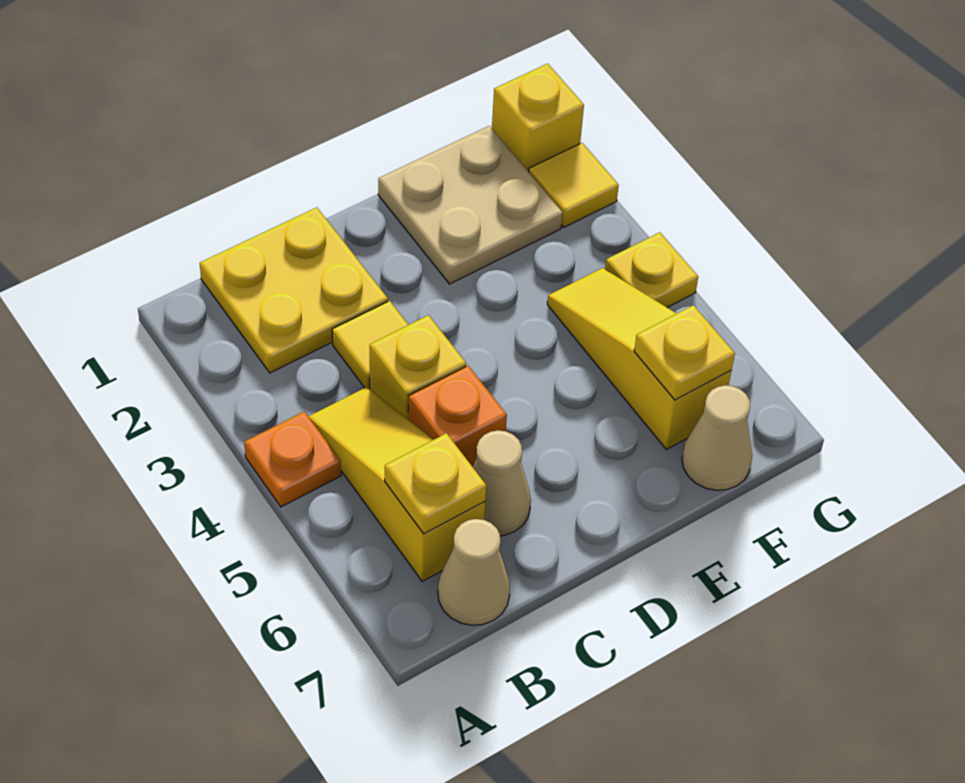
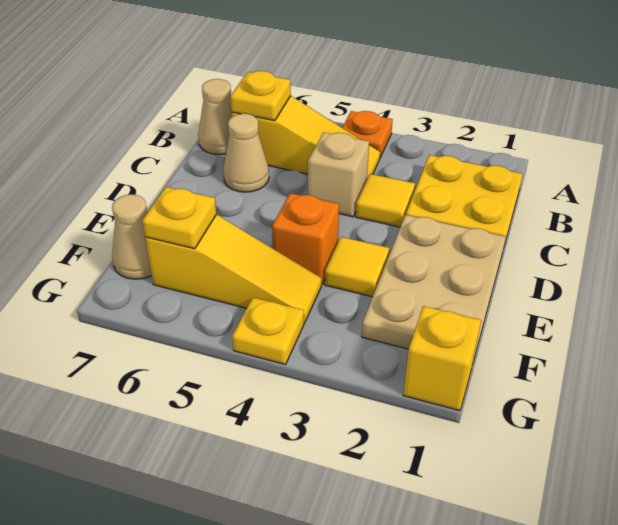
yellow 1x1 brick [370,315,466,419] -> tan 1x1 brick [308,132,369,217]
orange 1x1 brick [408,366,507,467] -> orange 1x1 brick moved to [272,193,339,284]
tan 2x2 plate [378,126,563,284] -> tan 2x3 plate [362,215,506,361]
yellow 1x1 tile [529,143,619,227] -> yellow 1x1 tile moved to [325,237,389,297]

